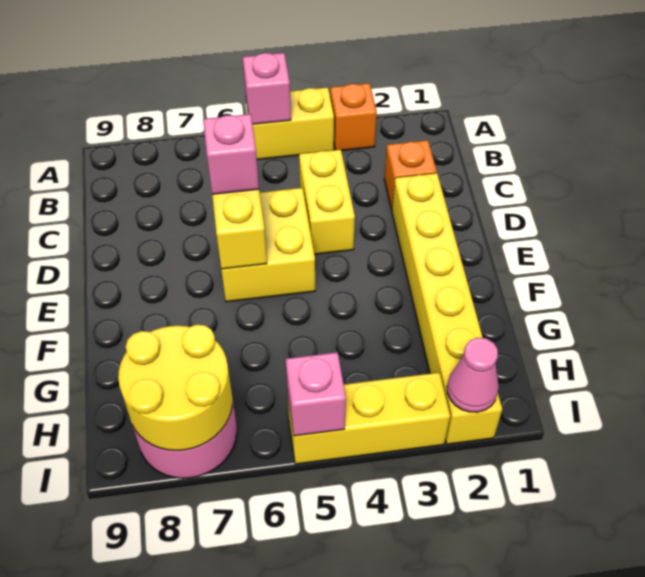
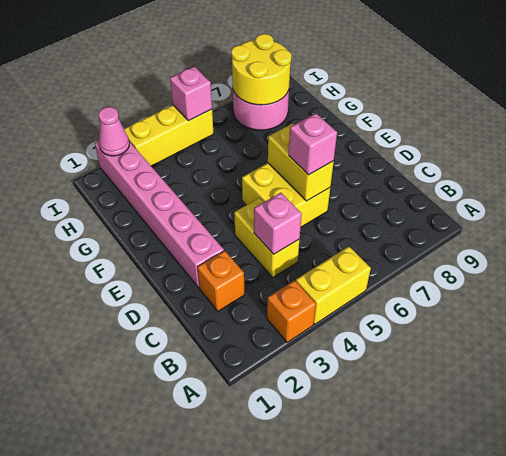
pink 1x1 brick [243,53,291,124] -> pink 1x1 brick moved to [254,193,302,254]
yellow 1x6 brick [392,173,502,444] -> pink 1x6 brick [95,141,224,288]

